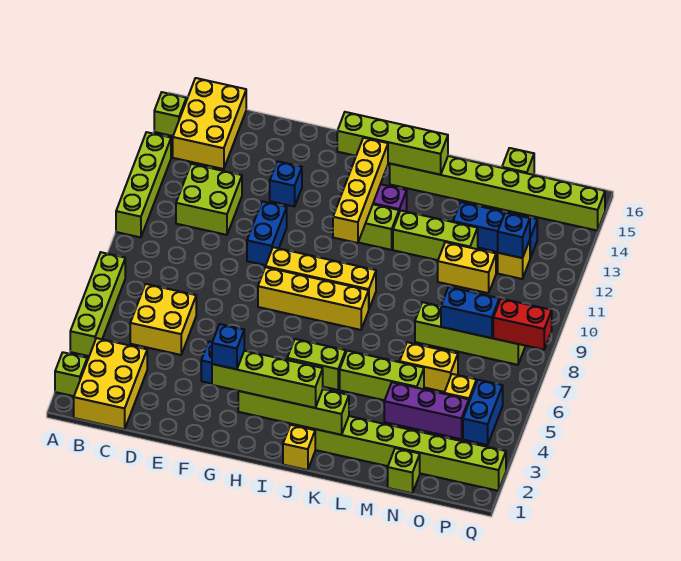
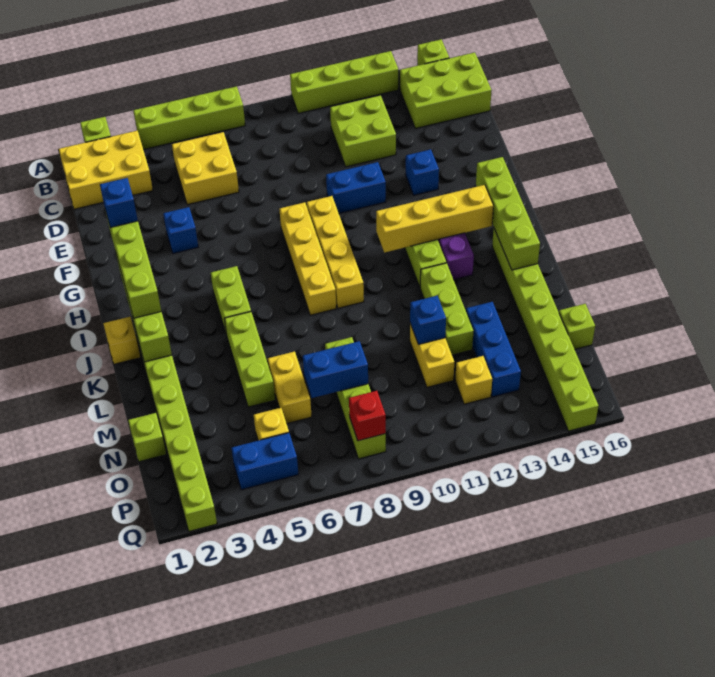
yellow 2x3 brick [173,78,246,169] -> lime 2x3 brick [400,52,492,129]
purple 1x3 brick [384,382,469,439] -> none
blue 1x2 brick [441,287,499,338] -> blue 1x2 brick turned to [303,341,368,398]
blue 1x1 brick [498,213,530,258] -> blue 1x1 brick moved to [410,296,446,344]
red 1x2 brick [493,299,552,350] -> red 1x1 brick [349,391,386,441]

